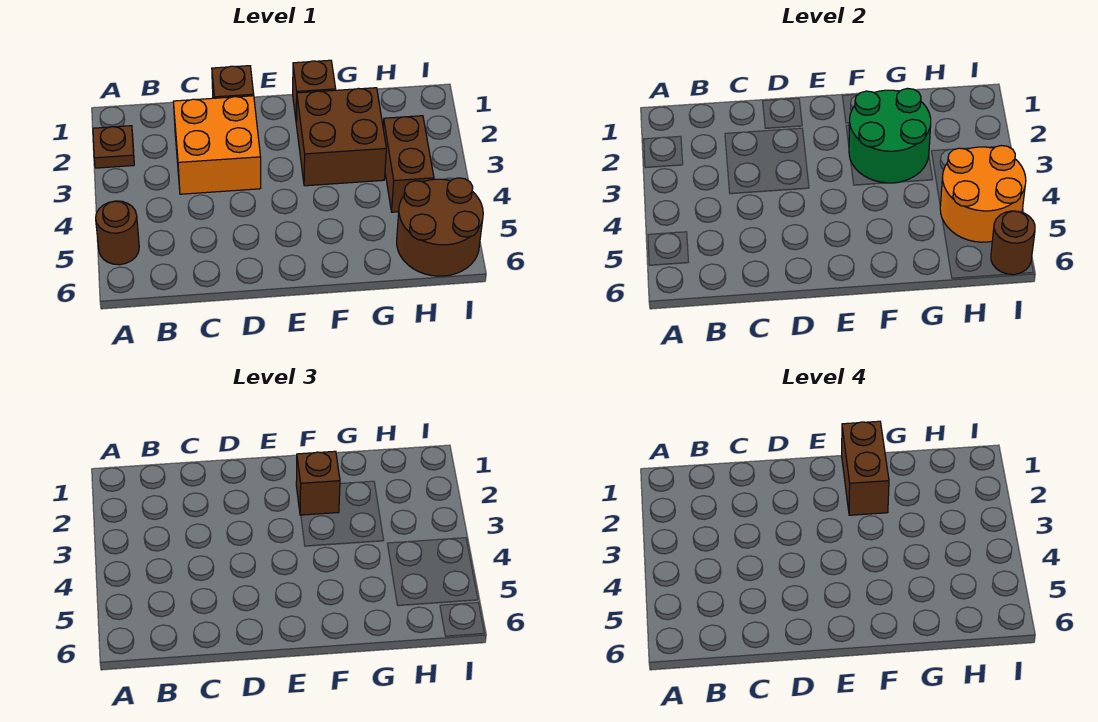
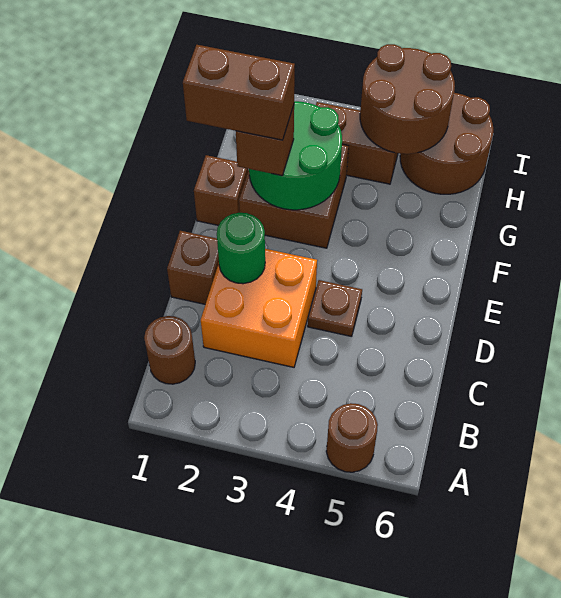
brown 1x1 plate [93,126,134,168] -> brown 1x1 plate moved to [308,280,362,337]
none -> green 1x1 round brick [217,213,265,284]
orange 2x2 round brick [940,146,1026,242] -> brown 2x2 round brick [360,44,455,154]
brown 1x1 round brick [991,211,1035,275] -> brown 1x1 round brick moved to [144,316,195,384]

